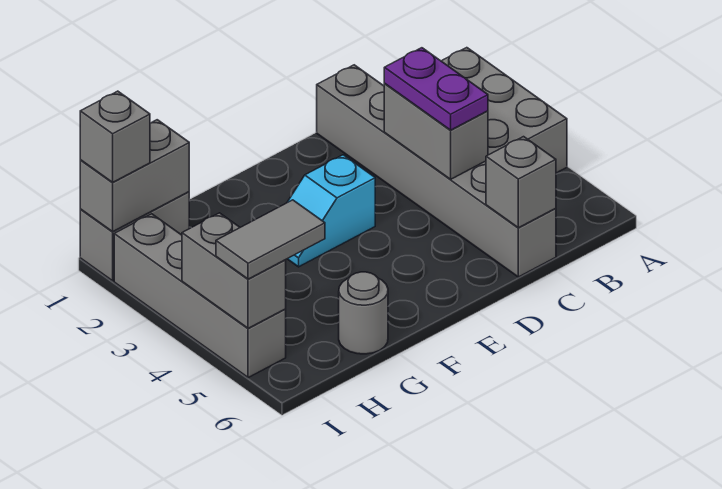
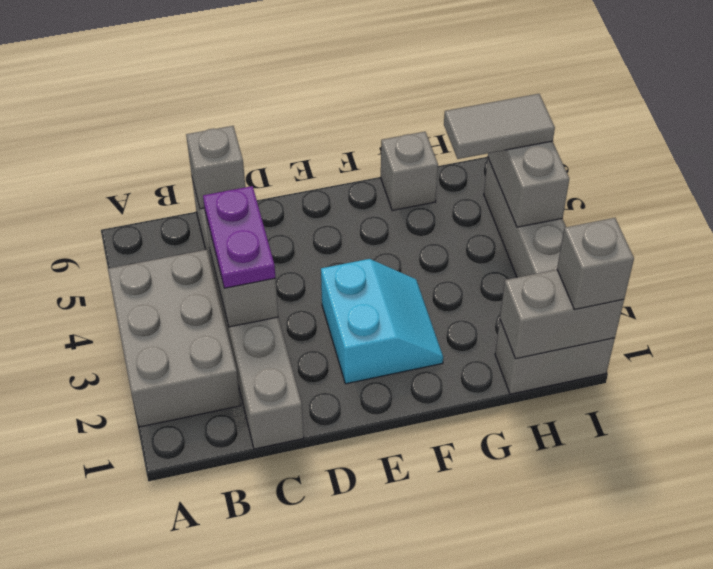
cyan 1x2 slope [287,155,375,267] -> cyan 2x2 slope [321,259,443,384]
grey 1x1 round brick [339,272,388,354] -> grey 1x1 brick [381,132,438,211]

